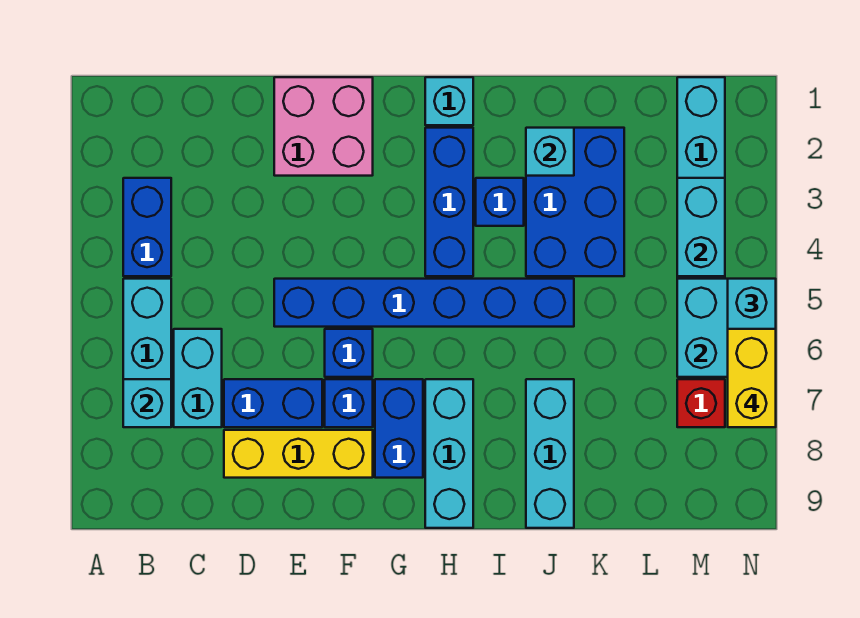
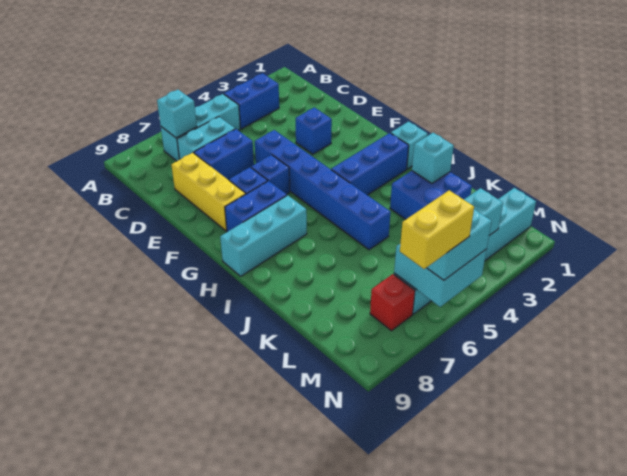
blue 1x2 brick [224,379,322,427] -> blue 1x2 brick turned to [194,129,254,180]
pink 2x2 brick [274,77,373,176] -> none
blue 1x1 brick [476,178,524,226] -> blue 1x1 brick moved to [296,107,332,154]
blue 2x3 brick [526,128,624,276] -> blue 2x2 brick [390,171,472,220]
cyan 1x3 brick [526,379,574,528] -> none

